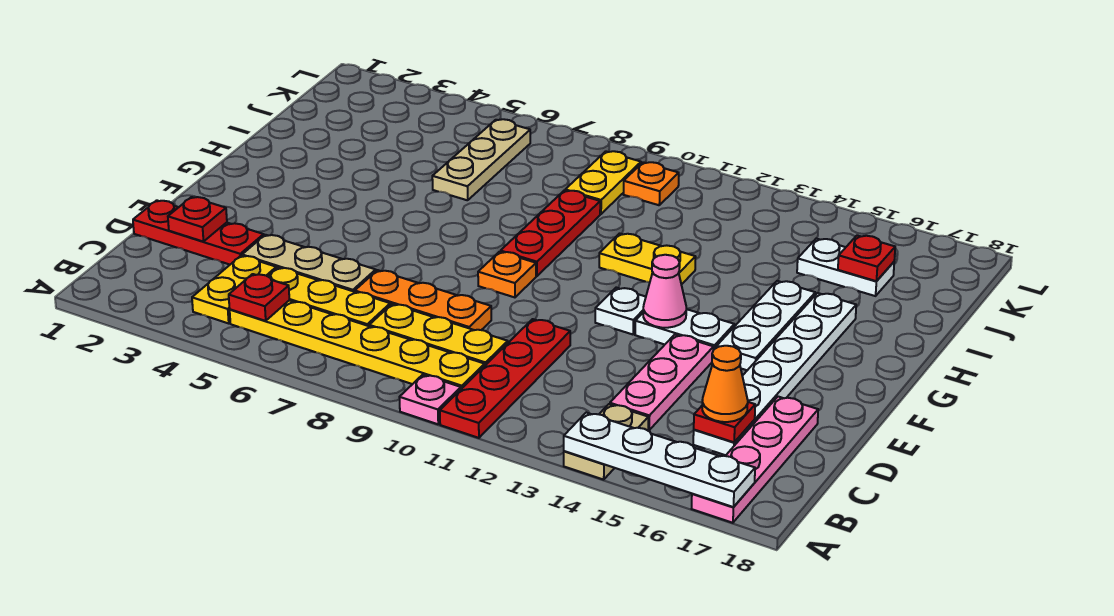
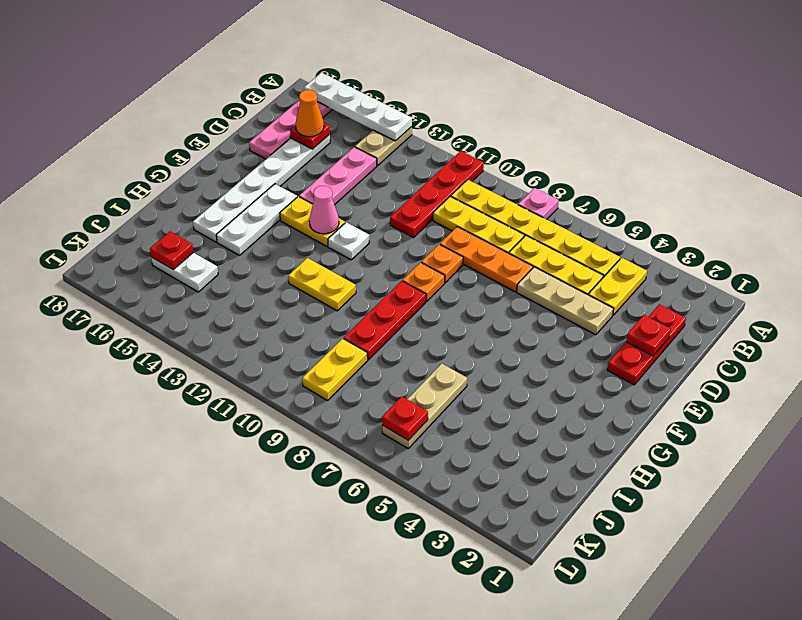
pink 1x1 plate [399,375,461,424] -> pink 1x1 plate moved to [518,188,559,219]
red 1x1 plate [229,274,289,321] -> red 1x1 plate moved to [382,397,428,440]
red 1x3 plate [133,200,264,265] -> red 1x3 plate turned to [608,304,686,385]
white 1x2 plate [635,309,734,349] -> yellow 1x2 plate [280,197,345,246]
orange 1x1 plate [623,162,679,205] -> orange 1x1 plate moved to [421,244,463,283]

